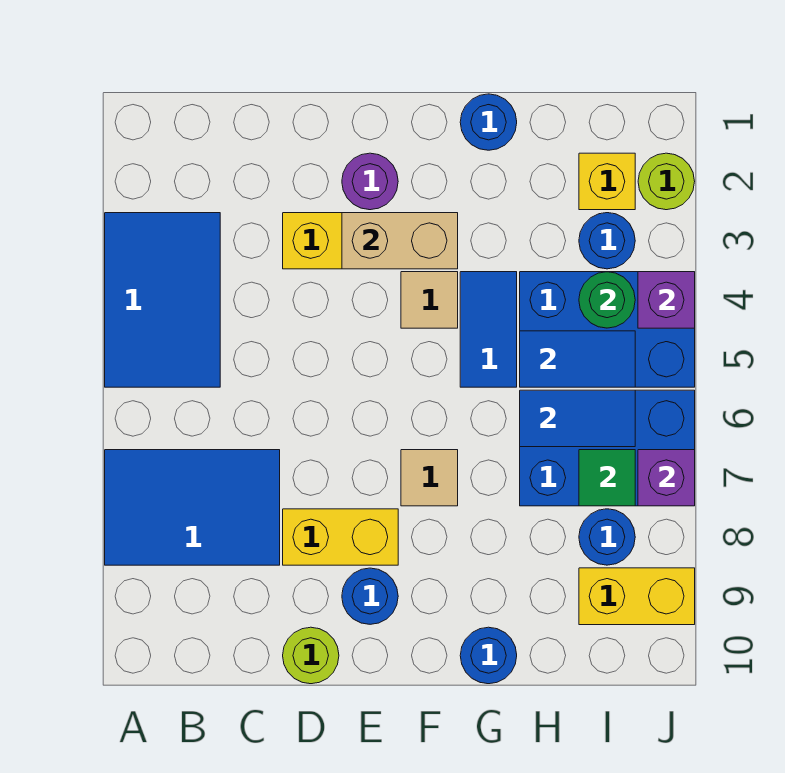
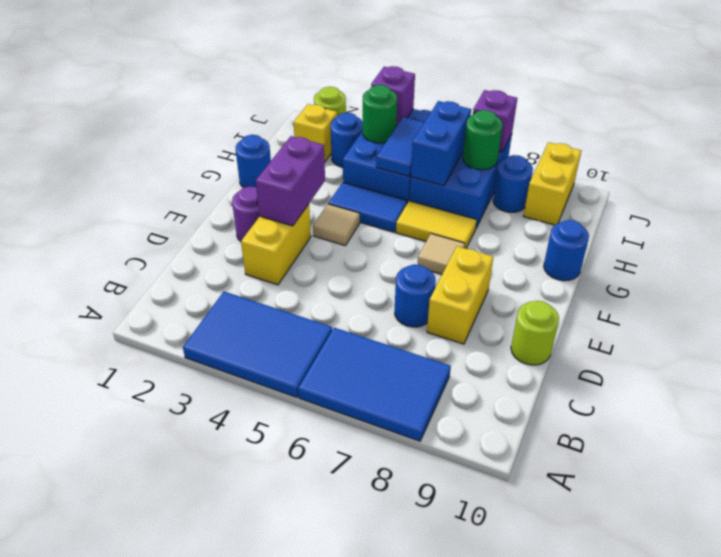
blue 2x3 tile [105,450,280,565] -> blue 2x3 tile turned to [298,328,451,441]
tan 1x2 brick [342,213,458,269] -> purple 1x2 brick [256,136,325,226]
blue 1x1 round brick [342,568,398,624] -> blue 1x1 round brick moved to [395,264,436,327]
none -> yellow 1x2 tile [396,201,477,249]
blue 1x2 tile [520,390,635,447] -> blue 1x2 brick [411,101,471,186]
green 1x1 tile [579,450,635,506] -> green 1x1 round brick [463,110,503,170]

